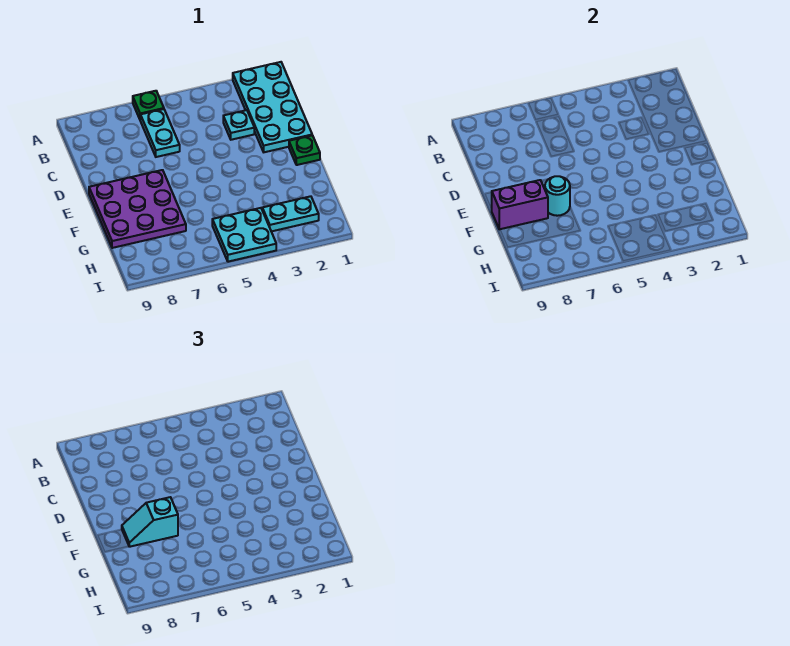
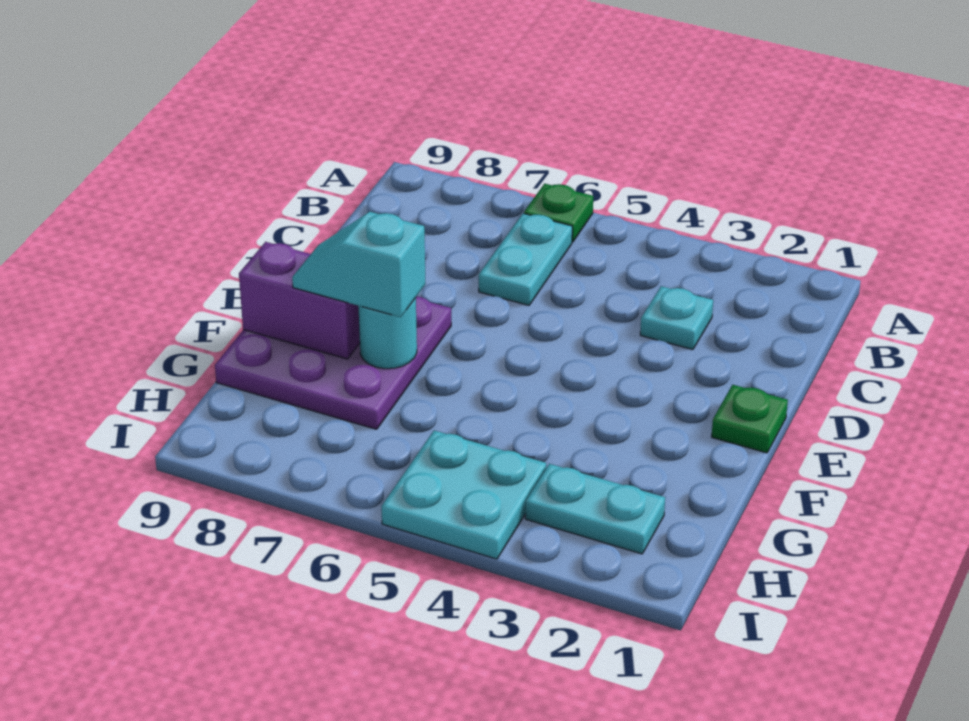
cyan 2x4 plate [233,62,312,152] -> none

